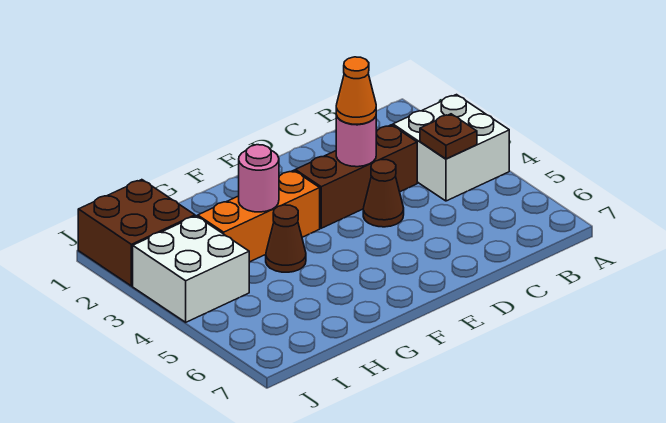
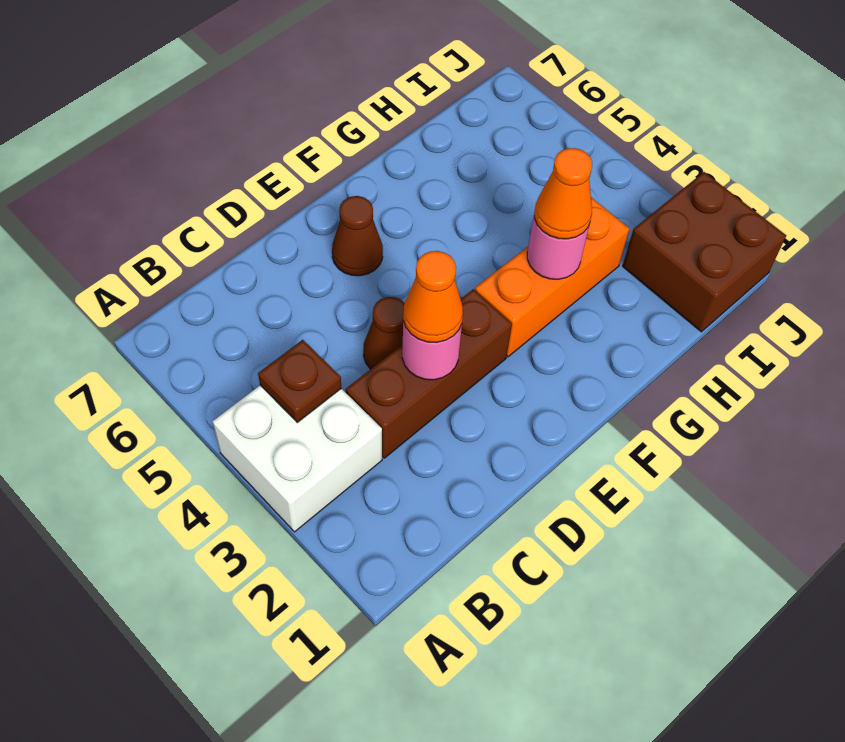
none -> orange 1x1 cone [535,148,592,239]
brown 1x1 cone [266,205,306,272] -> brown 1x1 cone moved to [332,196,383,276]
white 2x2 brick [133,216,249,322] -> none

